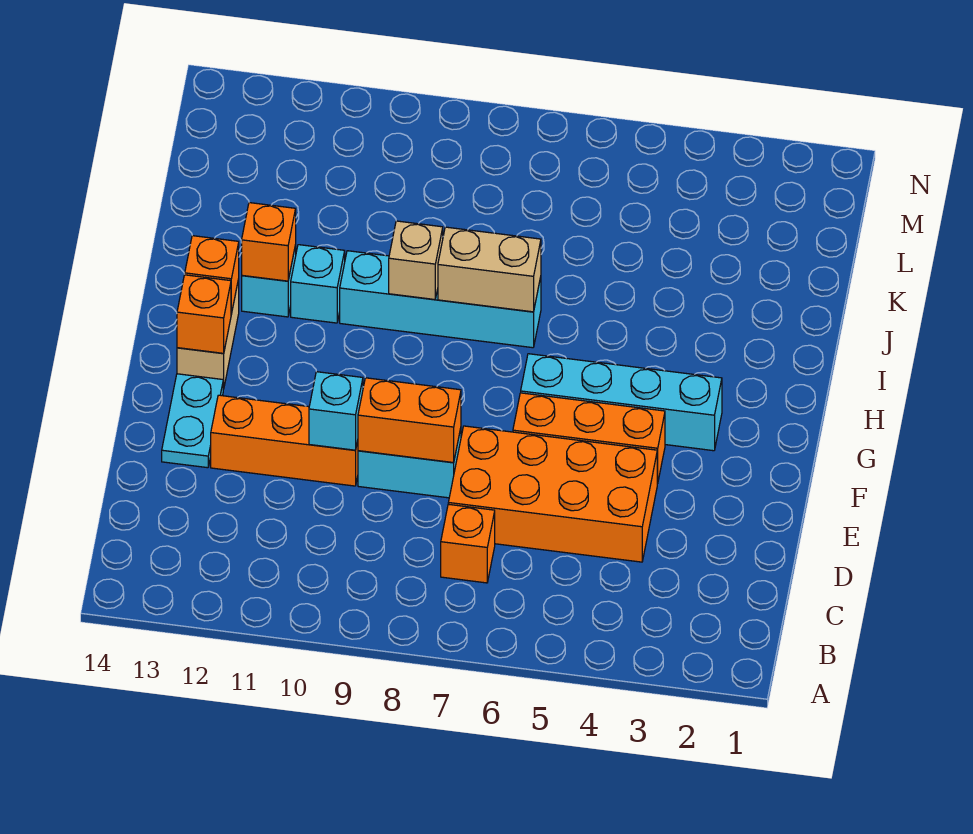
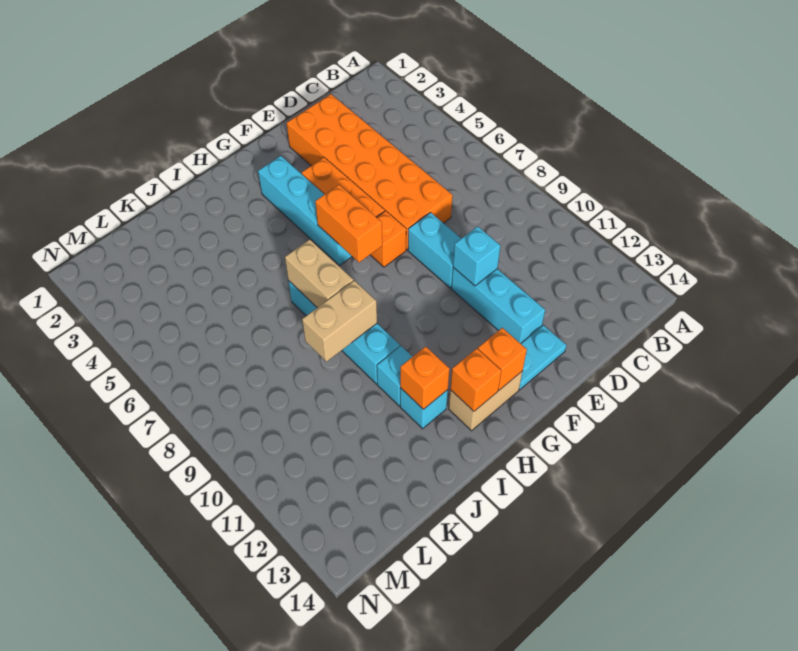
orange 1x1 brick [441,504,495,583] -> orange 1x1 brick moved to [370,211,406,267]
orange 2x4 brick [448,426,658,562] -> orange 2x6 brick [287,94,452,250]
orange 1x2 brick [358,378,461,463] -> orange 1x2 brick moved to [315,185,382,262]
orange 1x3 brick [211,395,358,486] -> cyan 1x3 brick [451,267,545,344]
tan 1x1 brick [389,221,443,300] -> tan 1x2 brick [302,281,377,362]

